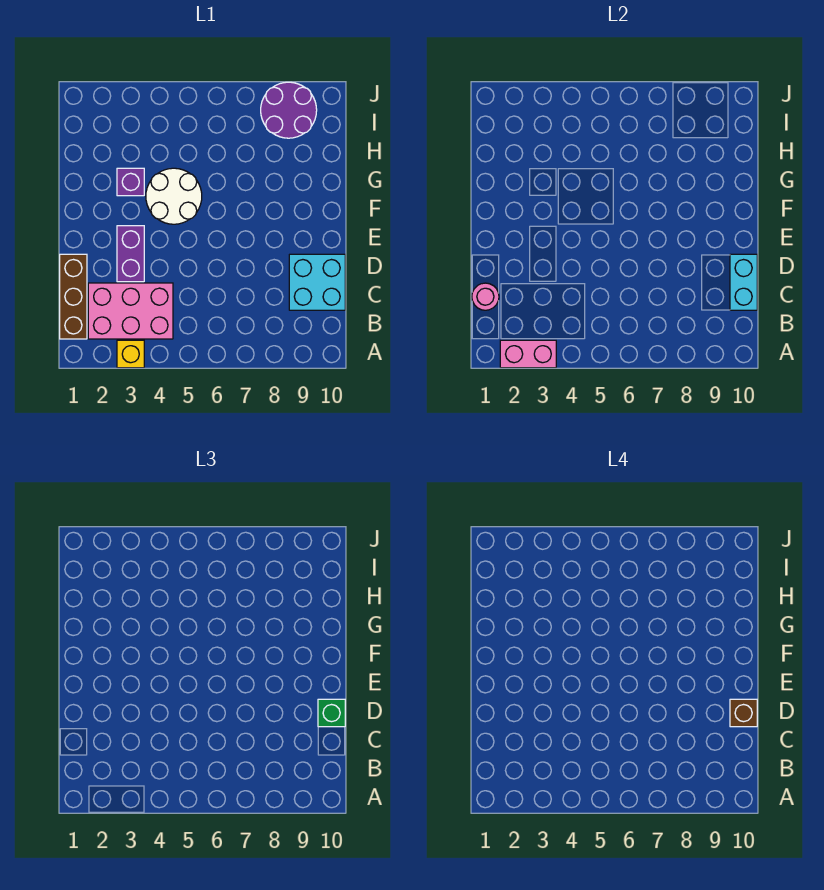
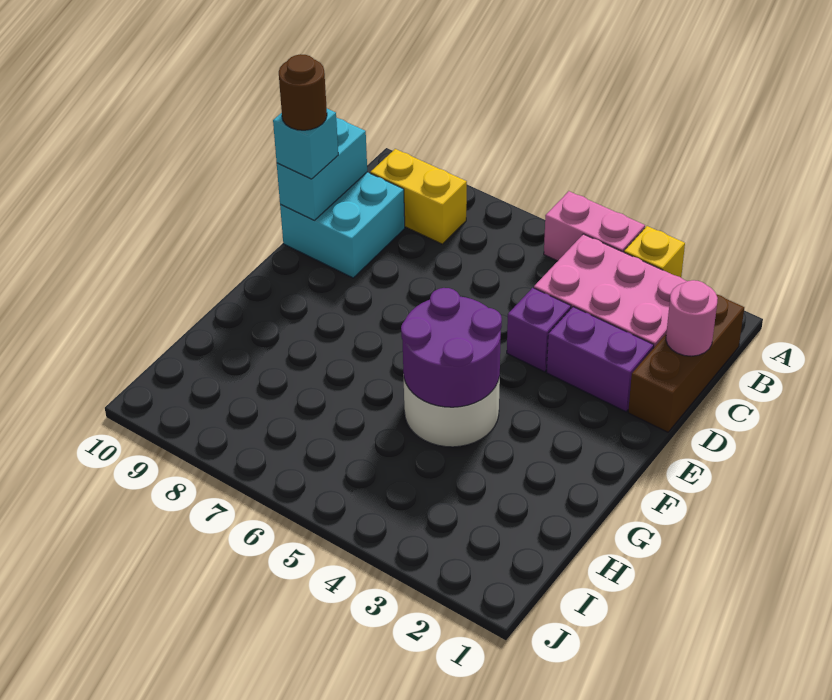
pink 1x2 brick [500,340,556,368] -> pink 1x2 brick moved to [544,191,645,261]
none -> yellow 1x2 brick [370,149,467,244]
purple 1x2 brick [117,226,144,282] -> purple 1x2 brick turned to [546,307,654,412]
green 1x1 brick [318,699,345,727] -> cyan 1x1 brick [273,109,338,179]
brown 1x1 brick [730,699,757,727] -> brown 1x1 round brick [279,54,327,130]
purple 1x1 brick [117,168,144,196] -> purple 1x1 brick moved to [507,288,571,372]
purple 2x2 round brick [261,82,317,138] -> purple 2x2 round brick moved to [401,288,502,407]

